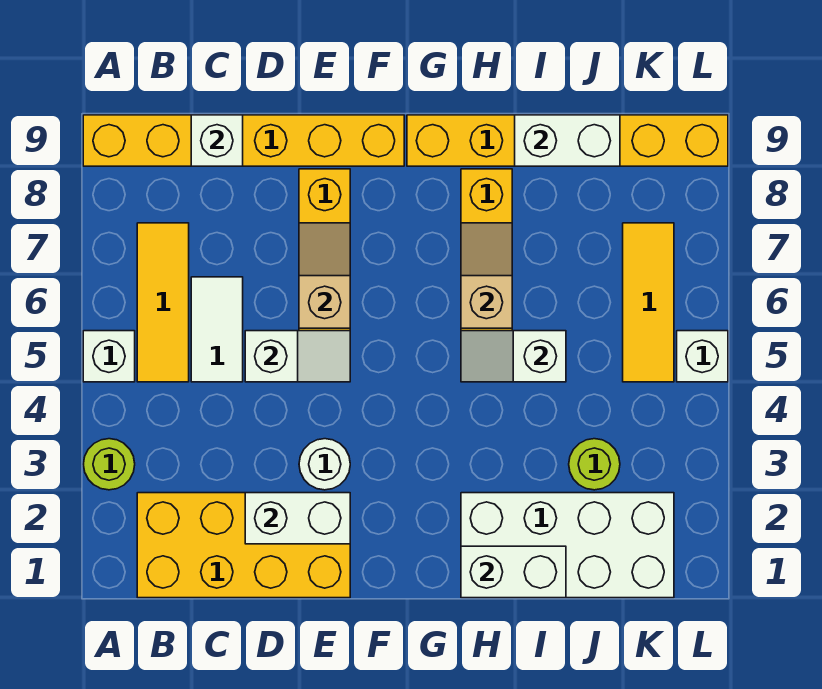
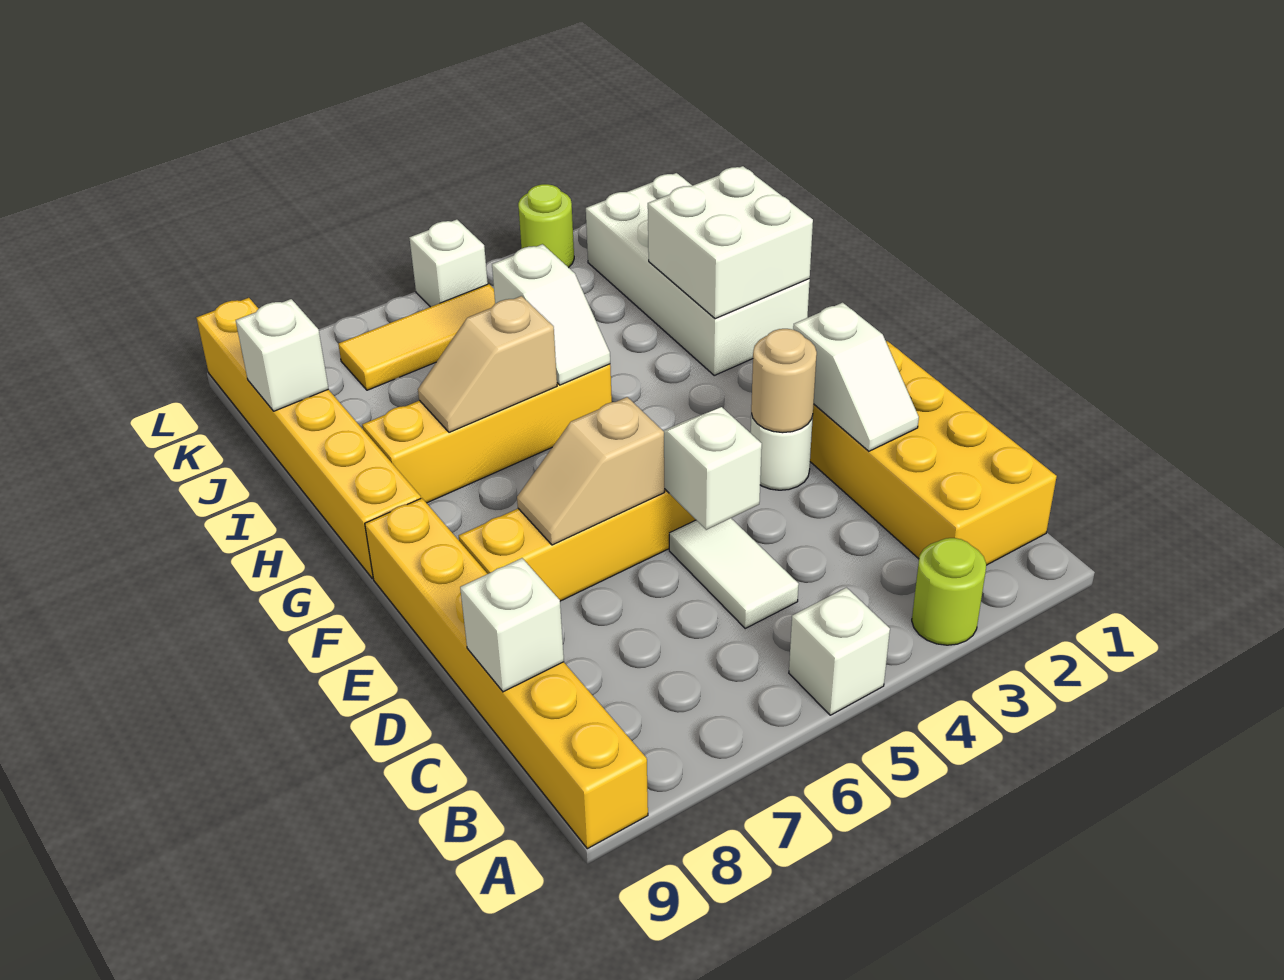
yellow 1x3 tile [137,223,189,382] -> none
white 1x2 tile [191,277,243,382] -> white 1x2 tile turned to [669,518,799,628]
white 1x2 brick [245,493,350,544] -> white 1x2 slope [793,303,919,451]
none -> tan 1x1 round brick [751,329,817,433]
white 1x2 brick [461,546,566,598] -> white 2x2 brick [648,166,813,319]
white 1x2 brick [515,115,620,166] -> white 1x1 brick [236,299,329,411]
lime 1x1 round brick [569,439,620,490] -> lime 1x1 round brick moved to [518,184,574,268]

